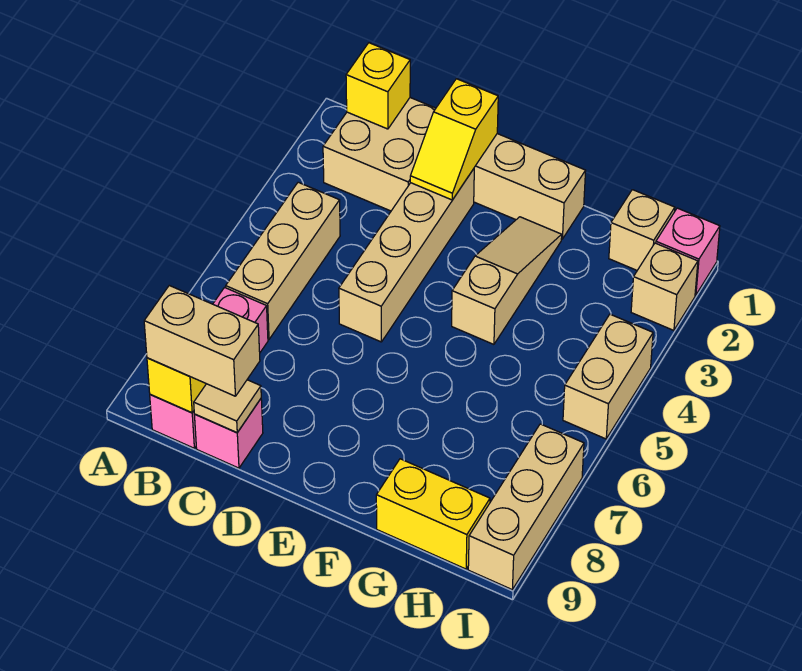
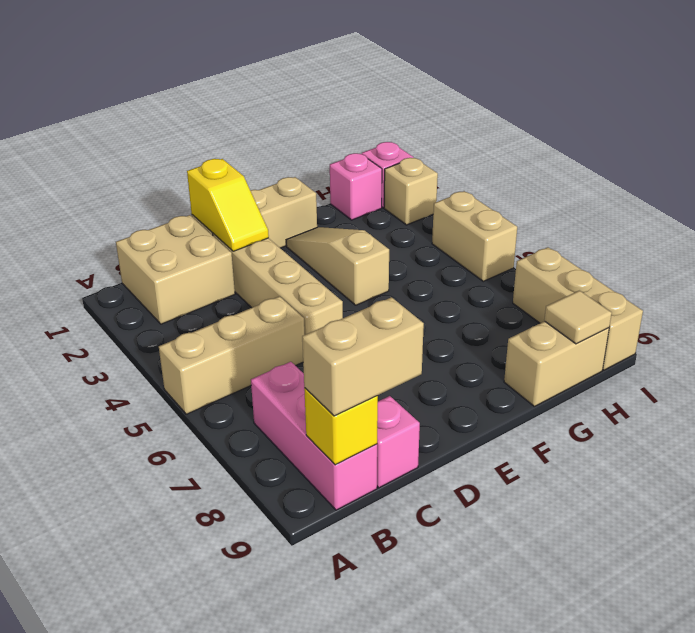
yellow 1x1 brick [346,43,410,129] -> none
tan 1x3 brick [226,182,340,339] -> tan 1x3 brick turned to [159,296,304,414]
tan 1x1 tile [194,380,261,433] -> tan 1x1 tile moved to [544,291,612,344]
yellow 1x2 brick [376,459,490,569] -> tan 1x2 brick [504,321,609,406]
tan 1x1 brick [609,190,675,270] -> pink 1x1 brick [330,153,382,220]

